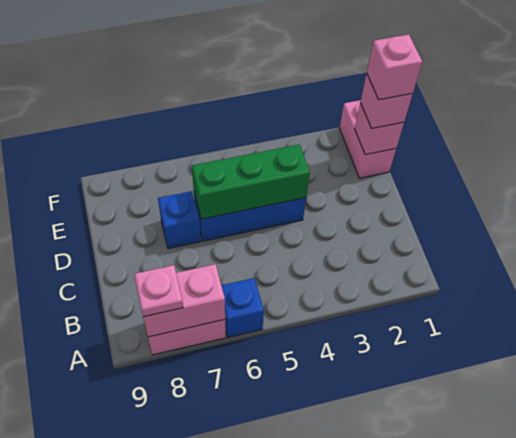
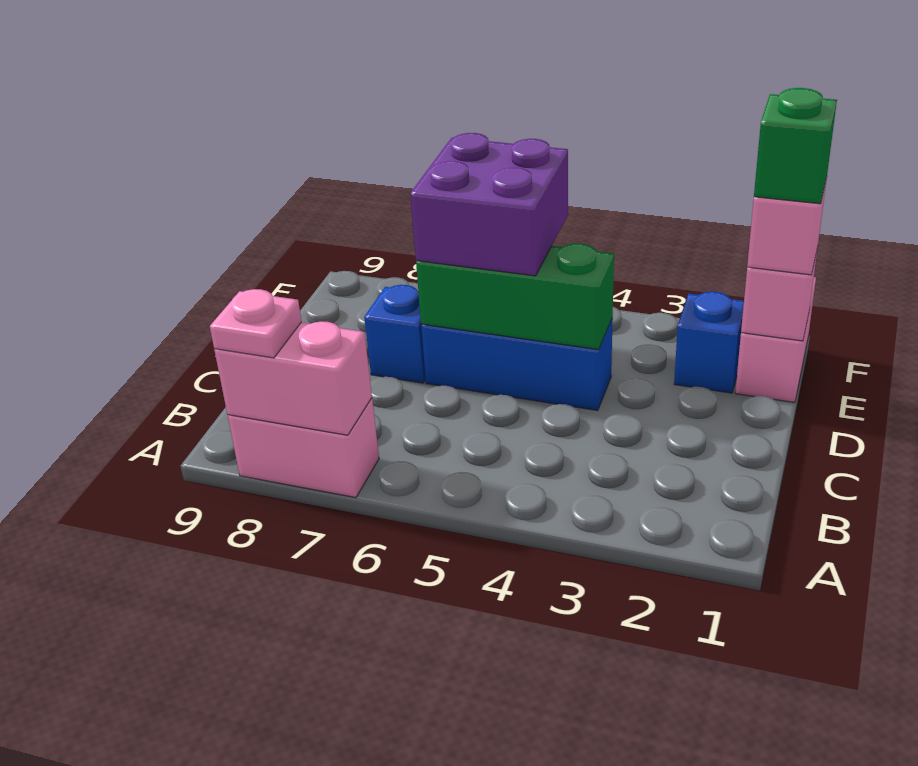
blue 1x1 brick [221,278,264,337] -> blue 1x1 brick moved to [674,292,744,393]
none -> purple 2x2 brick [410,133,568,276]
pink 1x1 brick [367,34,422,100] -> green 1x1 brick [754,88,837,204]

